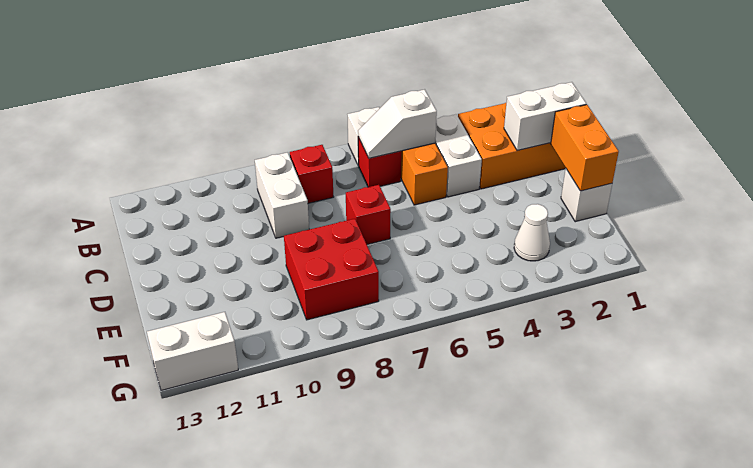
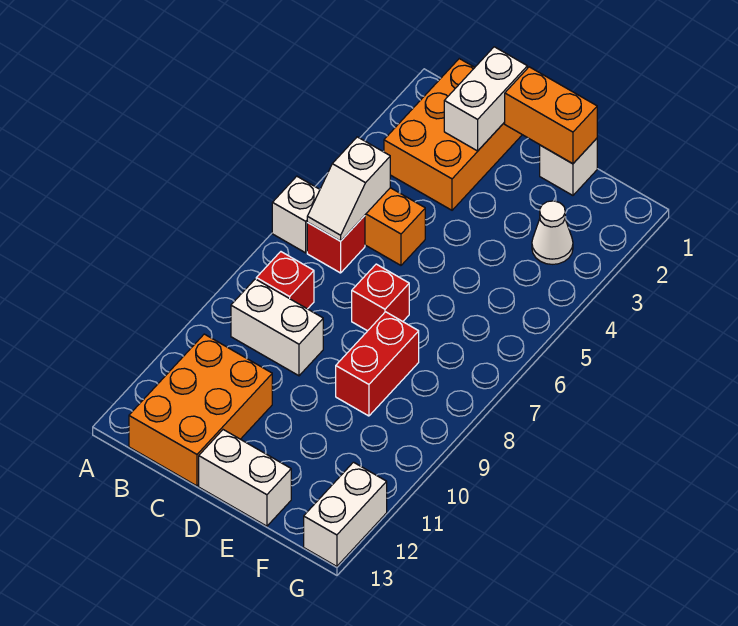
white 1x2 brick [435,114,482,197] -> white 1x2 brick moved to [199,430,291,526]
none -> orange 2x3 brick [129,334,272,486]
red 2x2 brick [284,219,379,320] -> red 1x2 brick [336,312,419,416]

